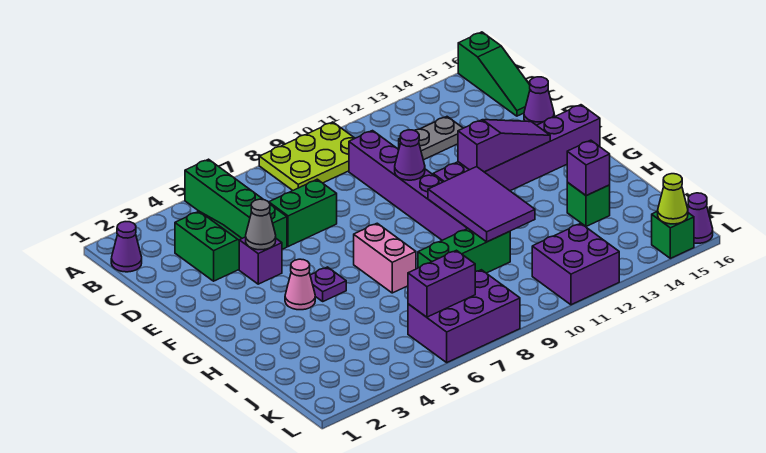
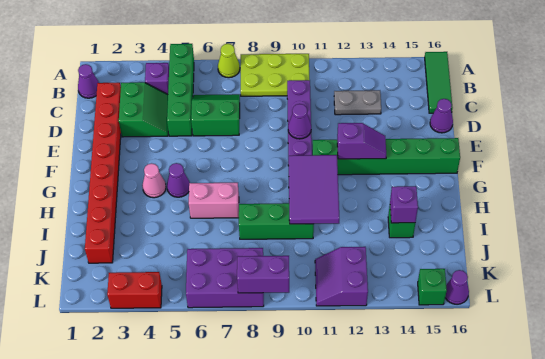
green 1x3 slope [458,32,530,116] -> green 1x3 tile [425,52,453,113]
none -> red 1x8 brick [85,83,121,263]
purple 1x1 brick [239,237,282,284] -> purple 1x1 brick moved to [145,63,169,94]
grey 1x1 cone [246,199,276,250] -> none
purple 1x6 brick [433,105,600,191] -> green 1x6 brick [312,138,460,175]
purple 1x3 slope [458,120,550,172] -> purple 1x2 slope [337,123,386,159]
purple 1x1 plate [310,267,346,301] -> purple 1x1 cone [167,163,190,197]
pink 1x2 brick [354,223,416,293] -> pink 1x2 brick turned to [189,183,239,218]
purple 1x2 brick [408,250,475,317] -> purple 1x2 brick moved to [237,256,289,293]
purple 2x2 brick [532,223,619,305] -> purple 2x2 slope [315,247,368,306]
none -> red 1x2 brick [107,272,162,308]
lime 1x1 cone [658,174,688,224] -> lime 1x1 cone moved to [218,44,240,78]

